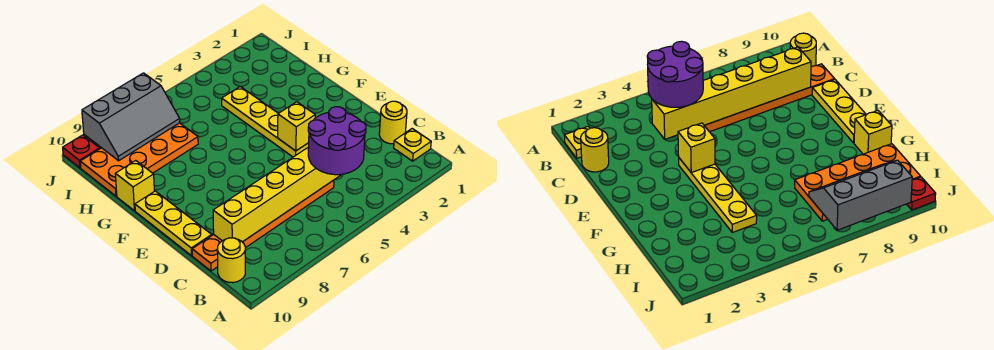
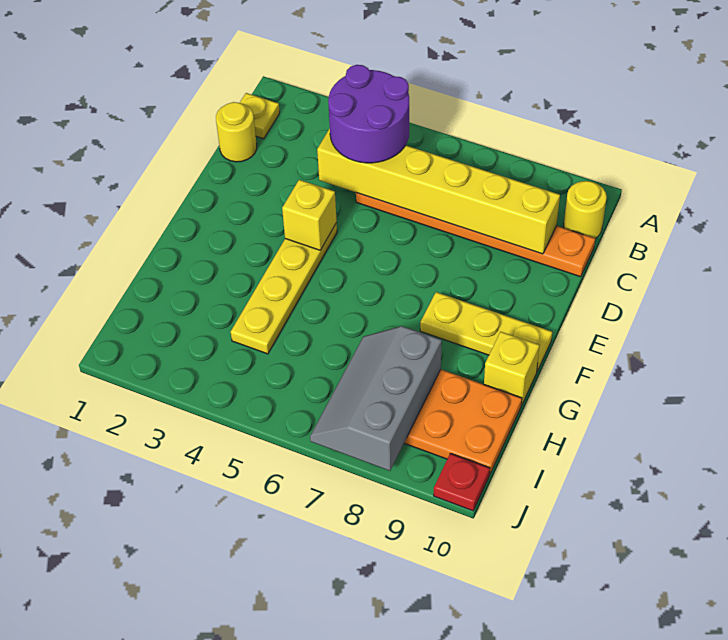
yellow 1x3 plate [135,191,212,256] -> yellow 1x3 plate turned to [420,292,552,371]
grey 2x3 slope [82,73,180,161] -> grey 2x3 slope turned to [310,326,442,471]

